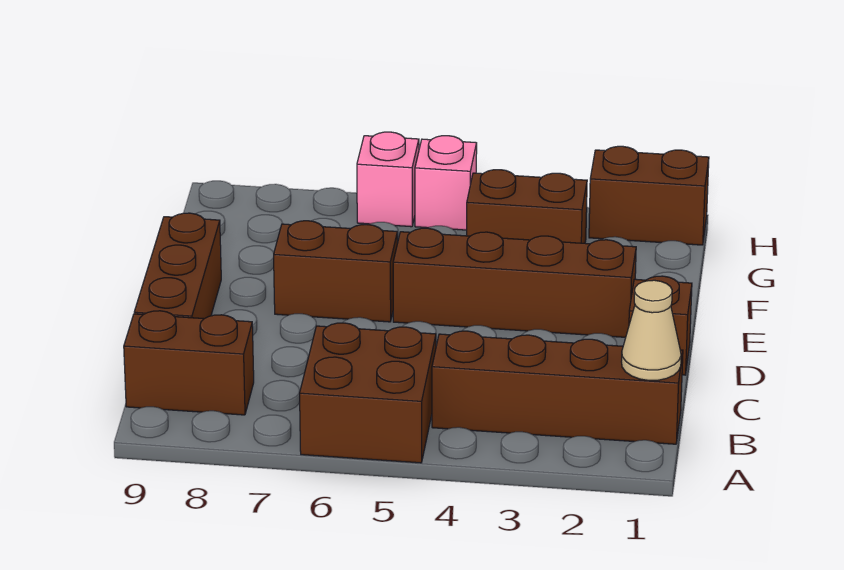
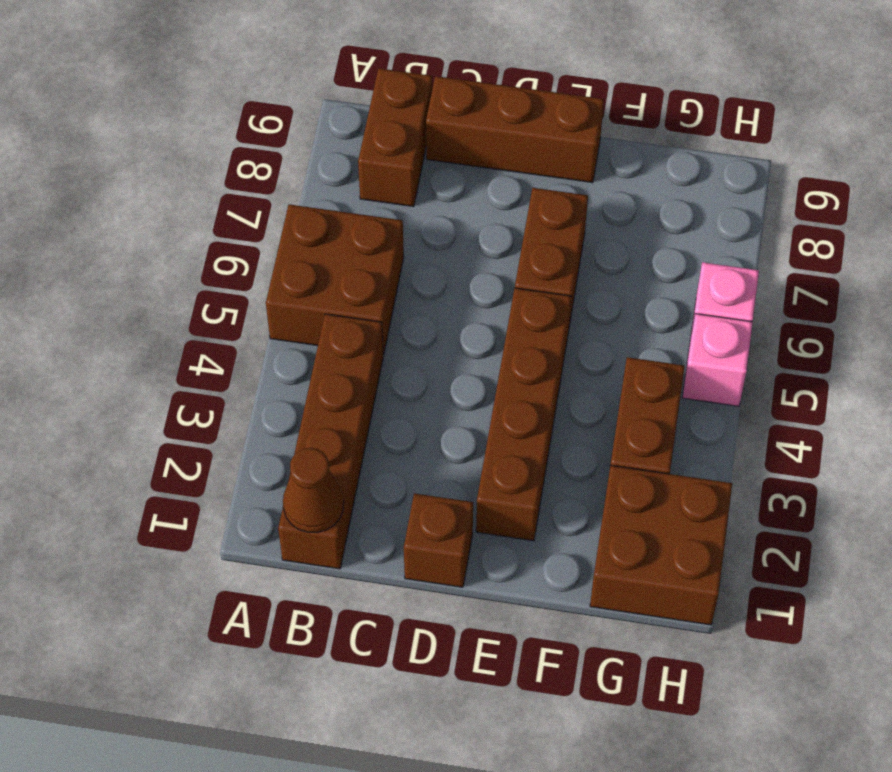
tan 1x1 cone [621,280,681,380] -> brown 1x1 cone [283,448,344,532]
brown 1x2 brick [589,146,709,245] -> brown 2x2 brick [590,465,732,625]

